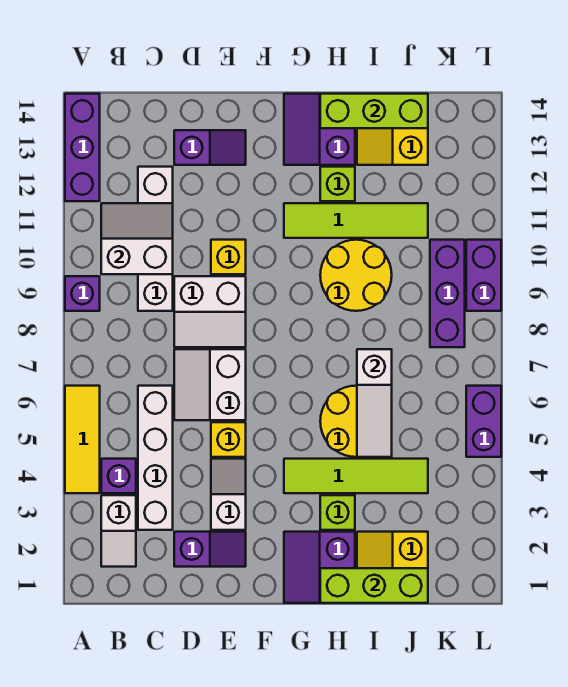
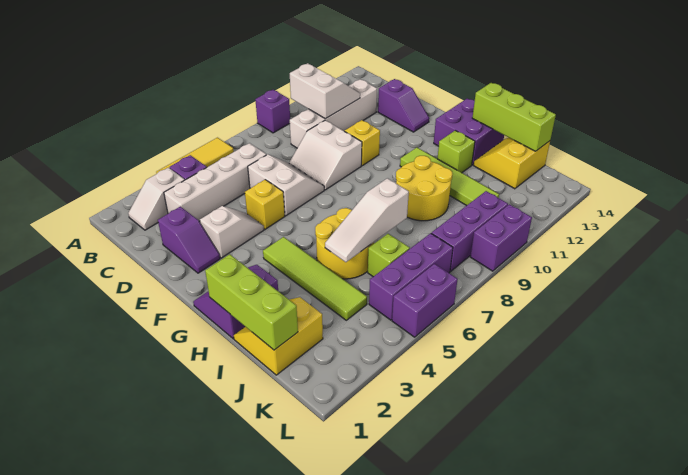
purple 1x3 brick [65,94,100,201] -> purple 1x3 brick moved to [369,233,453,320]
white 2x2 slope [174,349,246,420] -> white 2x2 slope turned to [248,154,324,216]
purple 2x2 slope [284,94,355,165] -> purple 2x2 brick [434,98,504,165]
lime 1x1 brick [320,495,355,530] -> lime 1x1 brick moved to [368,234,410,277]

